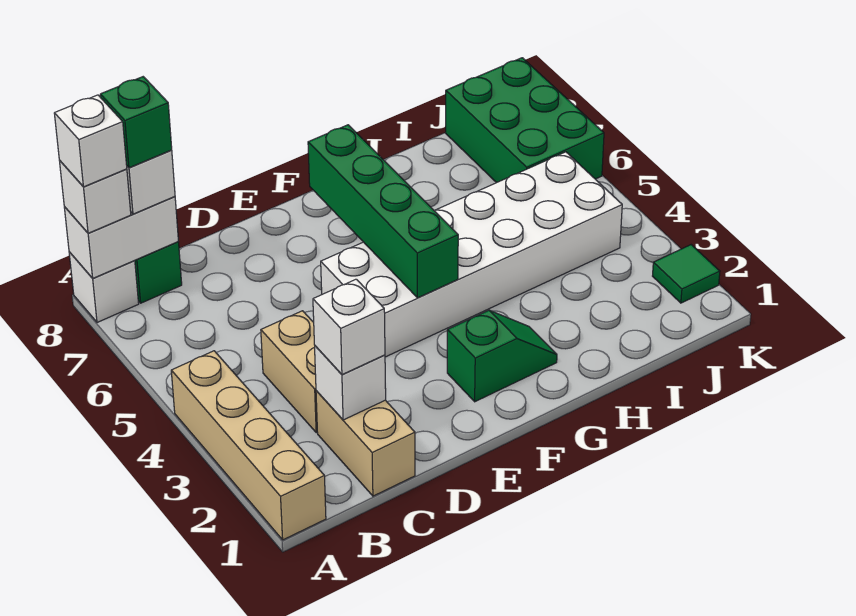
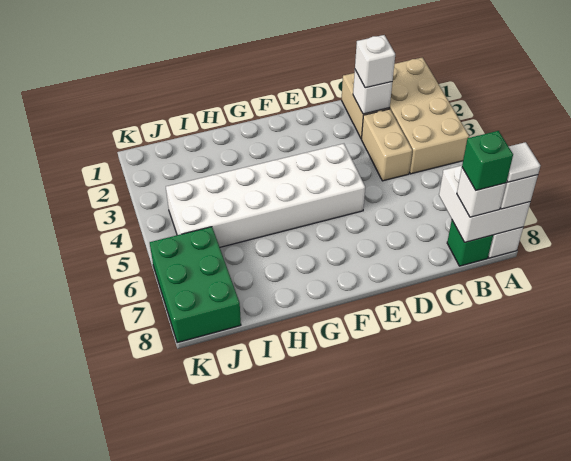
tan 1x4 brick [171,351,326,540] -> tan 2x4 brick [390,57,469,174]
white 1x2 brick [64,197,178,278] -> white 2x2 brick [439,166,530,242]
white 1x1 brick [54,95,127,187] -> white 1x1 tile [507,142,540,182]
green 1x2 slope [447,310,557,402] -> none
green 1x4 brick [308,125,458,298] -> none
green 1x1 tile [653,245,720,303] -> none

